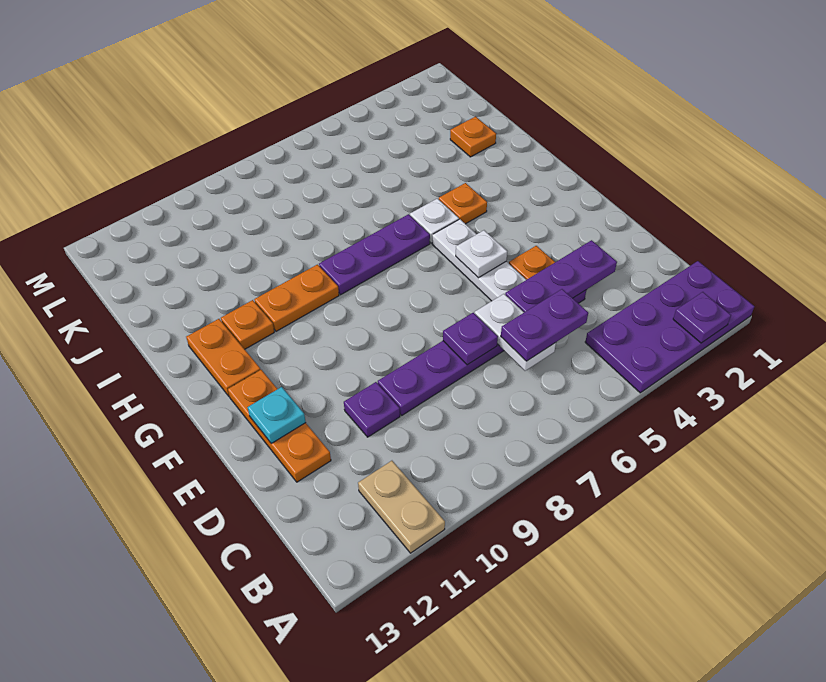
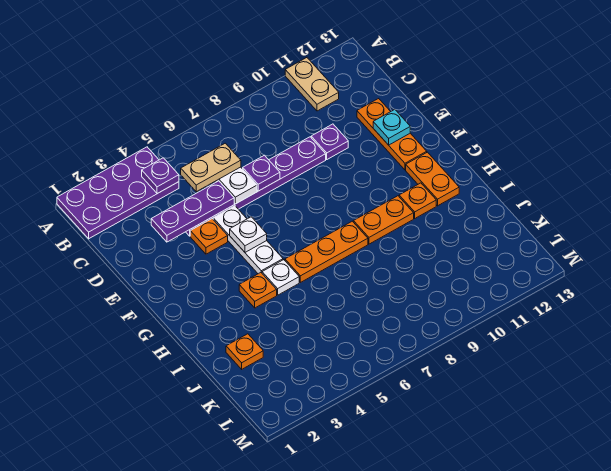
purple 1x1 plate [673,292,731,343] -> purple 1x1 plate moved to [142,158,179,194]
purple 1x2 plate [501,289,588,361] -> tan 1x2 plate [181,143,241,192]
purple 1x3 plate [319,214,430,295] -> orange 1x3 plate [285,221,368,282]

